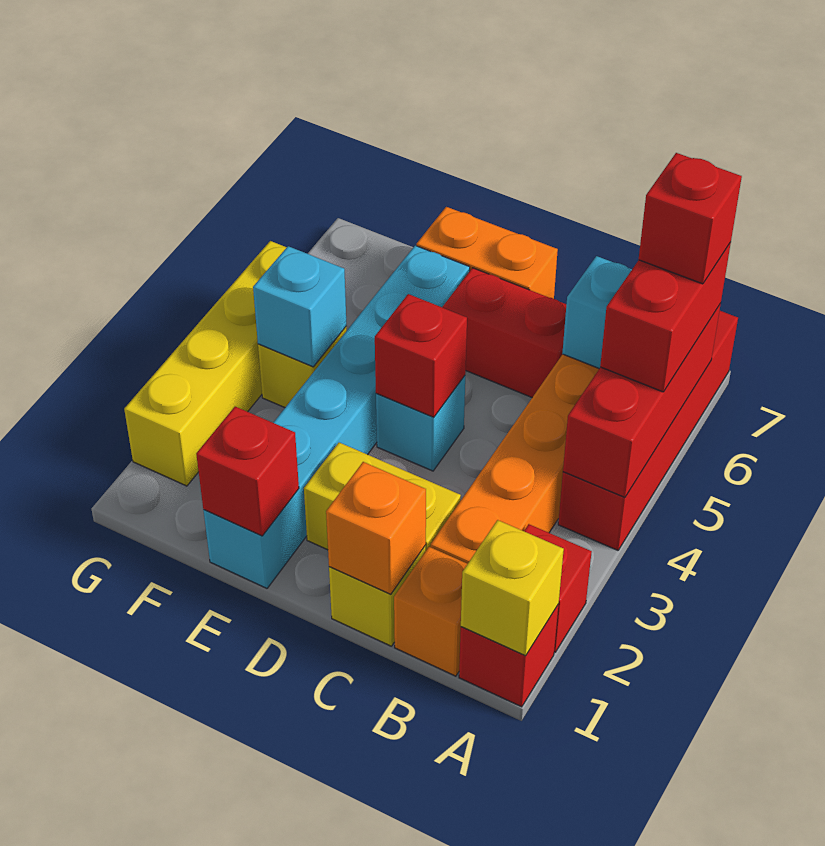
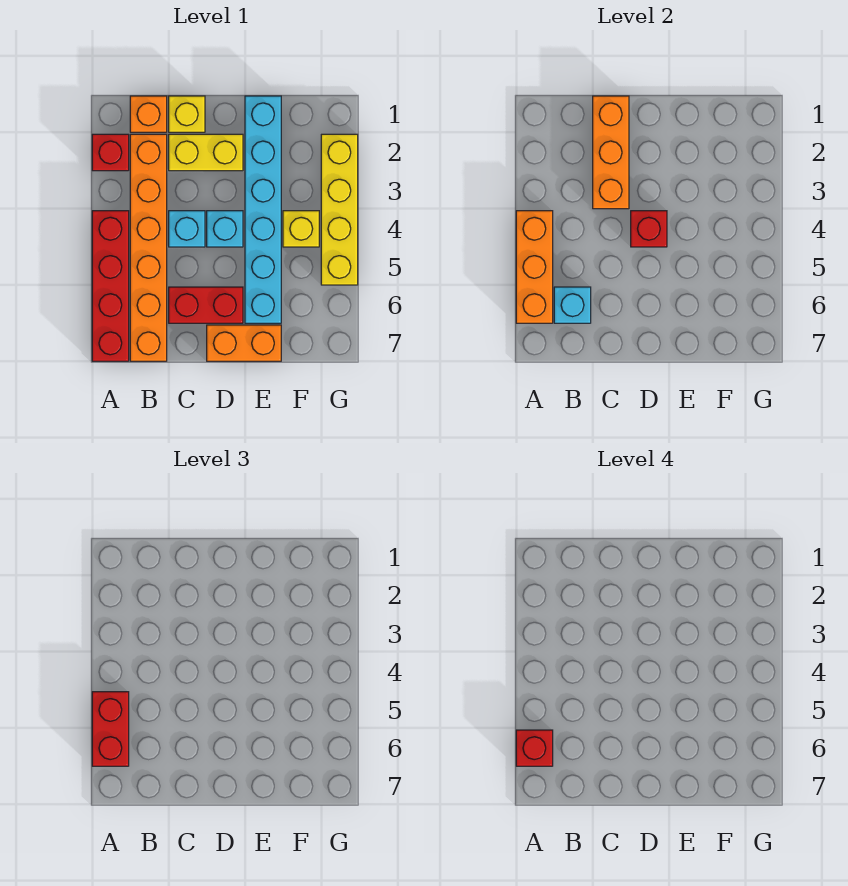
red 1x1 brick [459,605,558,707] -> none
yellow 1x1 brick [461,520,564,656] -> none
red 1x3 brick [563,304,721,497] -> orange 1x3 brick [516,211,553,323]
orange 1x1 brick [326,462,426,594] -> orange 1x3 brick [593,96,629,209]
red 1x1 brick [196,407,299,536] -> none
cyan 1x1 brick [253,246,347,367] -> cyan 1x1 brick moved to [169,211,205,247]

